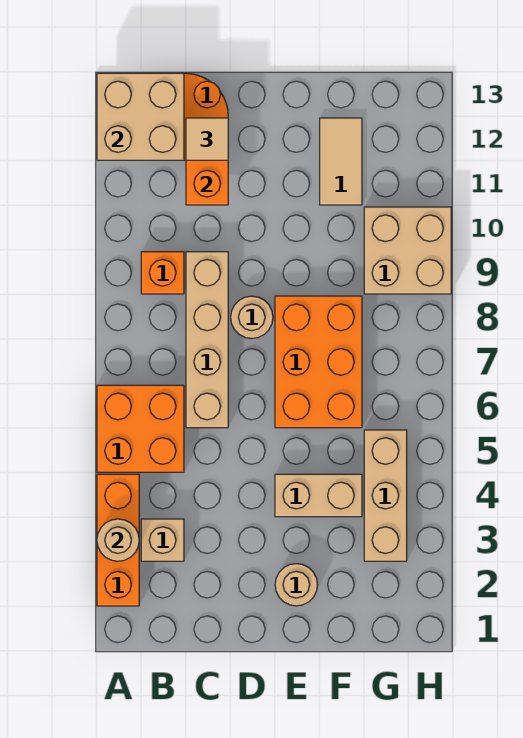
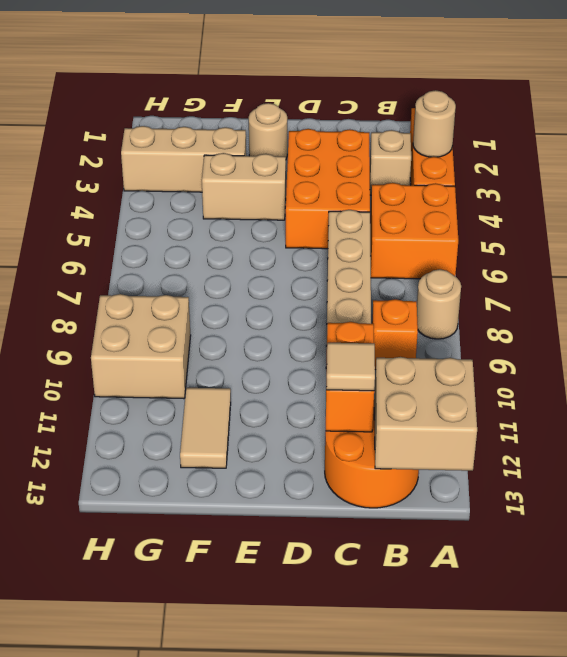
tan 1x1 round brick [231,296,273,339] -> tan 1x1 round brick moved to [417,269,461,339]
orange 2x3 brick [275,296,362,428] -> orange 2x3 brick moved to [286,129,370,249]
tan 1x3 brick [364,430,407,561] -> tan 1x3 brick turned to [121,126,246,192]

